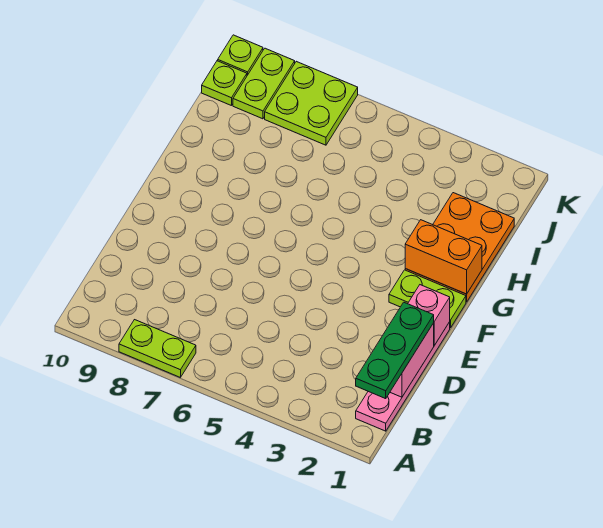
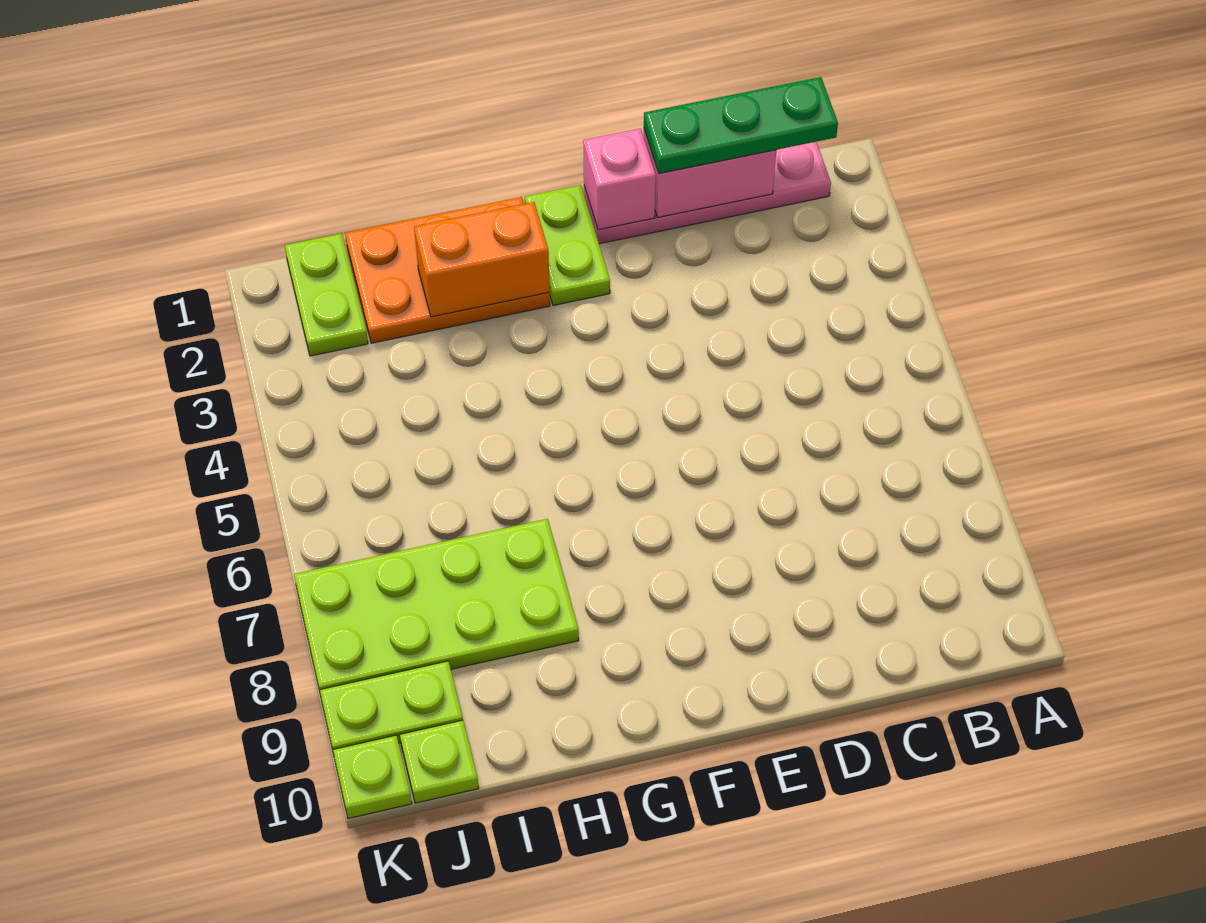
lime 1x2 plate [119,320,196,378] -> lime 1x2 plate moved to [285,233,368,356]
orange 1x2 brick [405,220,482,294] -> orange 1x2 brick turned to [414,202,550,317]
lime 2x2 plate [265,61,358,145] -> lime 2x4 plate [294,519,579,691]

